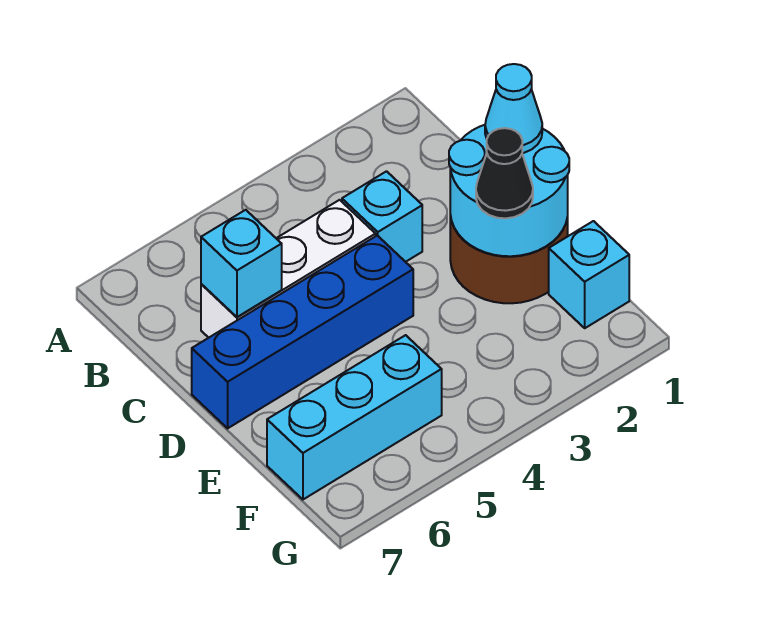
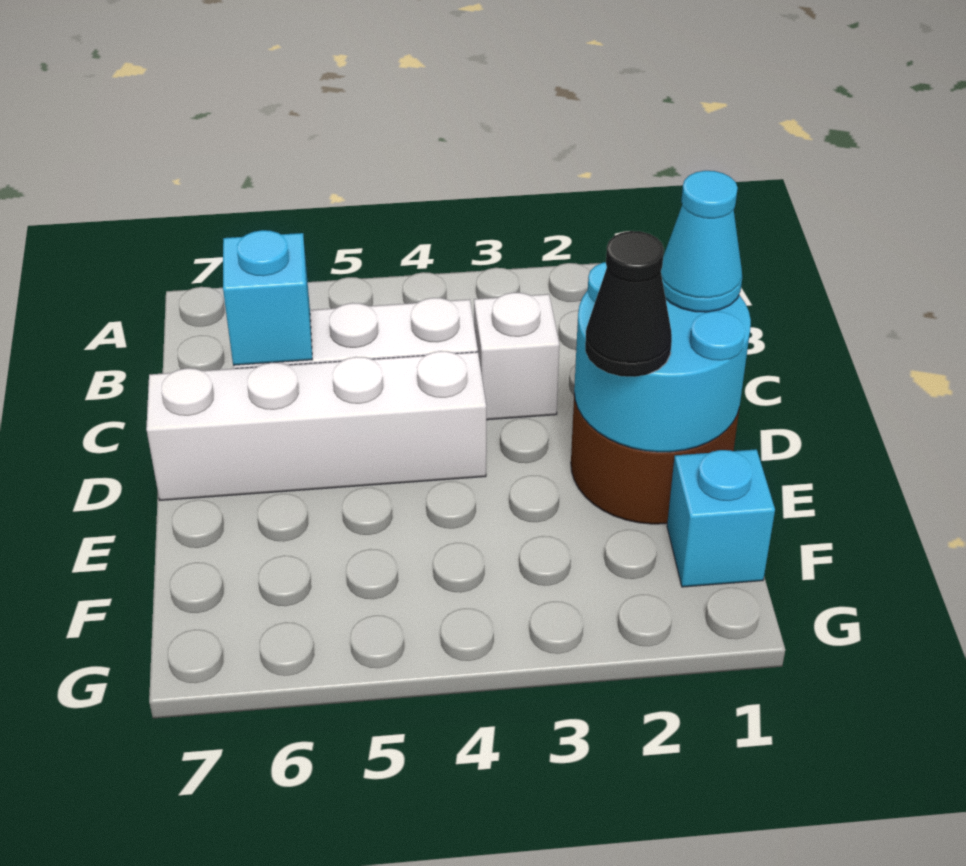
cyan 1x1 brick [342,171,422,262] -> white 1x1 brick [474,293,559,420]
blue 1x4 brick [192,235,413,428] -> white 1x4 brick [146,351,486,500]
cyan 1x3 brick [267,335,442,499] -> none

